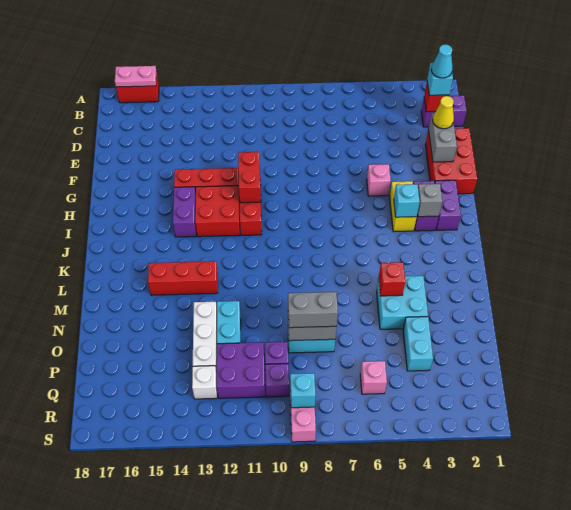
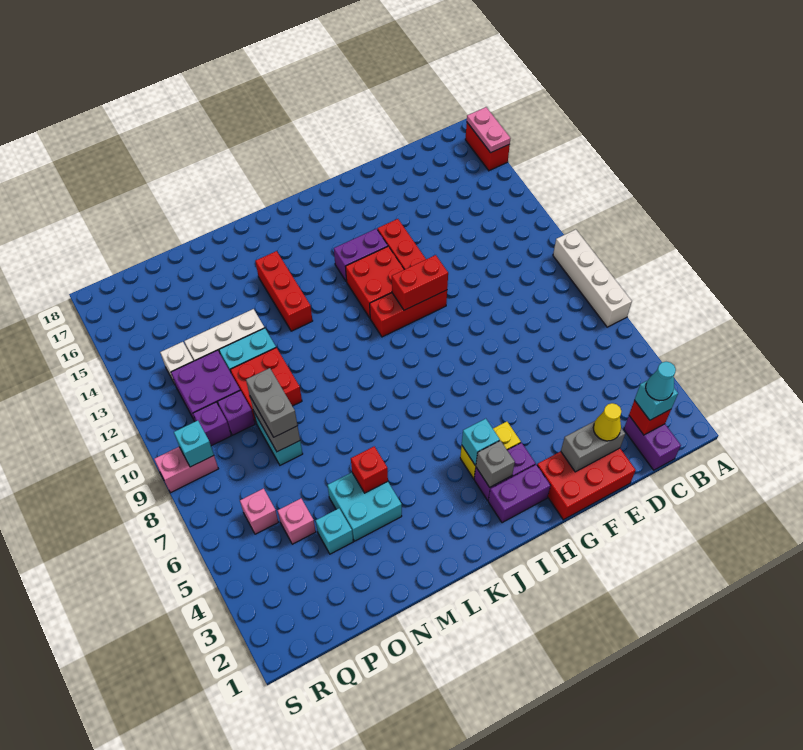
none -> white 1x4 brick [553,229,632,327]
pink 1x1 brick [367,164,391,196] -> pink 1x1 brick moved to [278,499,316,544]
none -> red 2x2 brick [230,348,302,422]
cyan 1x2 brick [403,317,433,371] -> cyan 1x1 brick [316,508,353,554]

